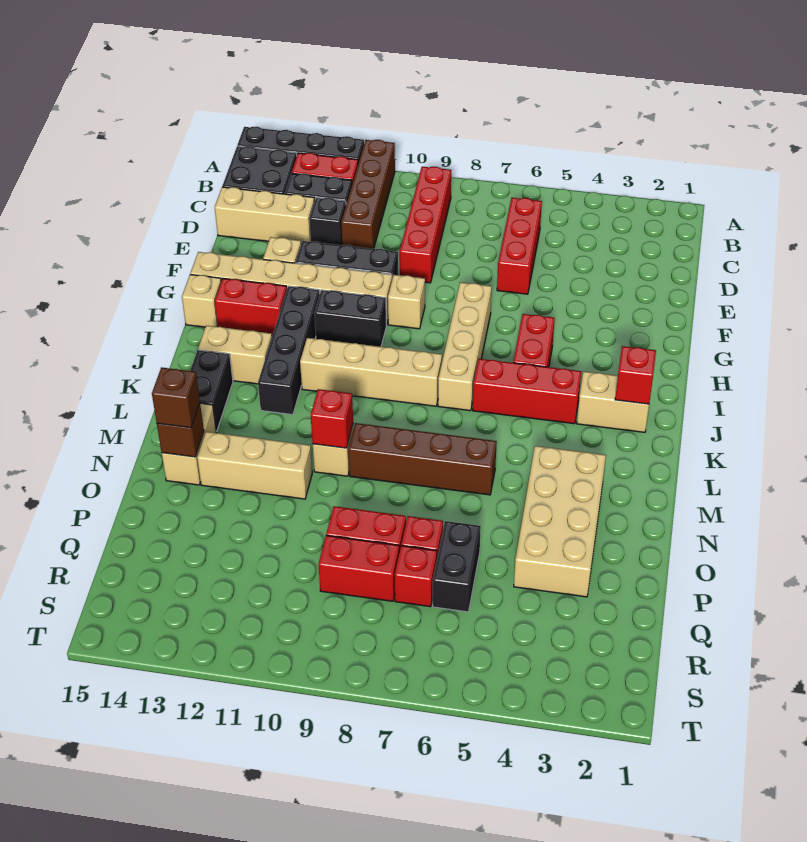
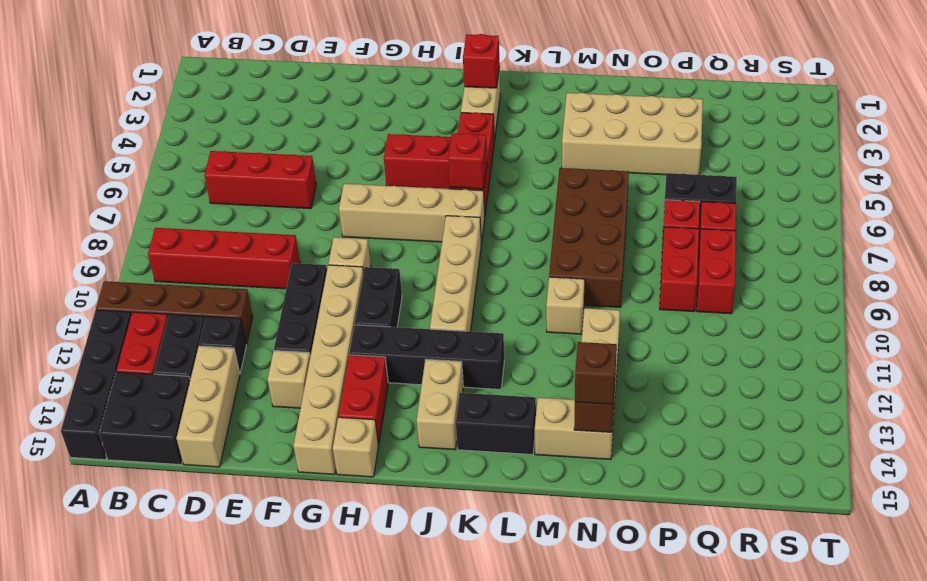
brown 1x4 brick [348,423,497,495] -> brown 2x4 brick [549,168,629,307]
red 1x1 brick [311,389,353,448] -> red 1x1 brick moved to [448,133,487,189]

